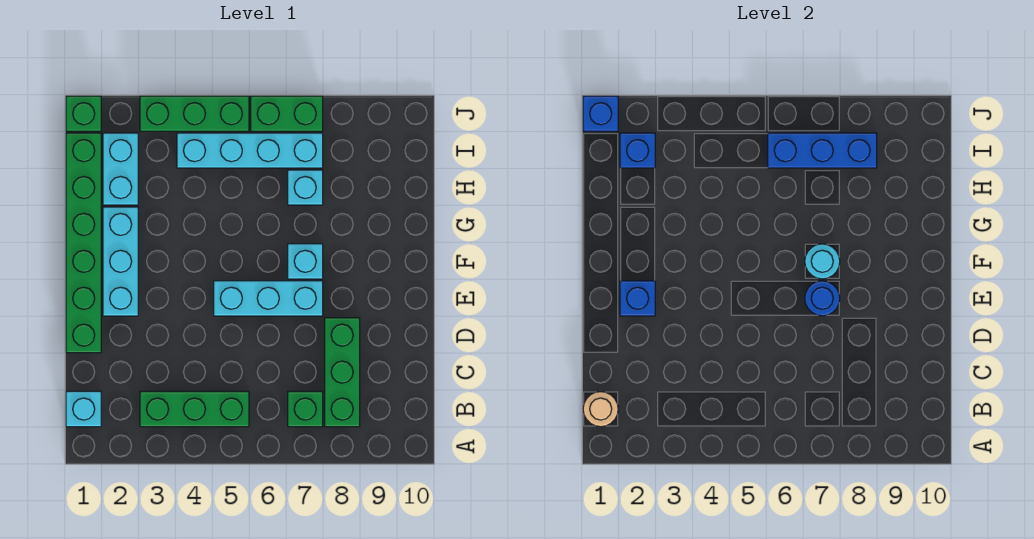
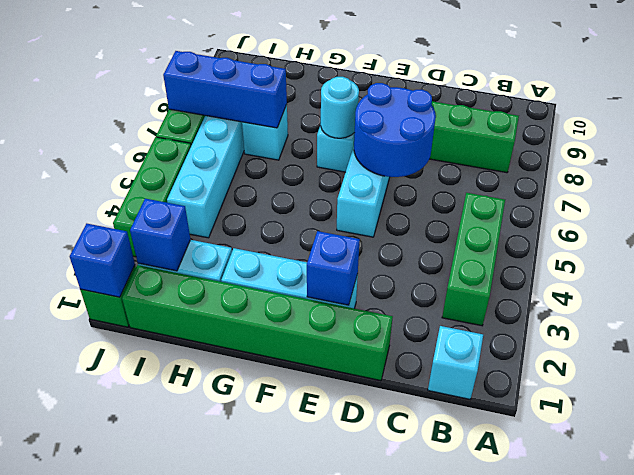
tan 1x1 round brick [583,392,618,427] -> none
green 1x1 brick [288,391,323,427] -> none
blue 1x1 round brick [805,281,840,316] -> blue 2x2 round brick [354,83,436,177]
blue 1x3 brick [768,133,877,168] -> blue 1x3 brick turned to [163,51,287,128]

